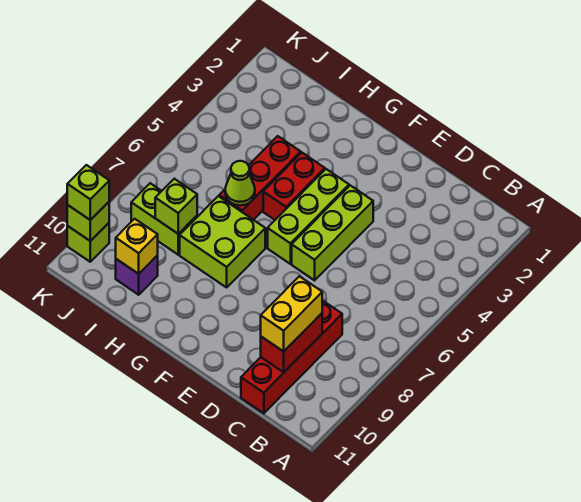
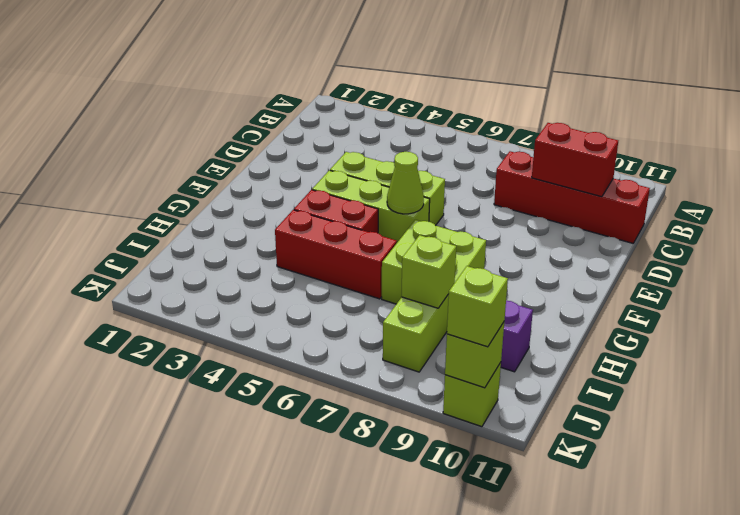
yellow 1x2 brick [261,276,322,352] -> none
lime 1x1 cone [225,161,255,205] -> lime 1x1 cone moved to [387,152,424,214]
yellow 1x1 brick [116,219,158,274] -> none

